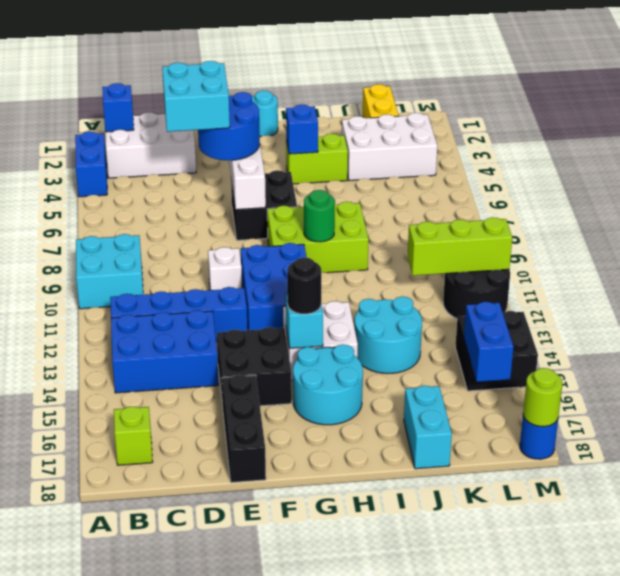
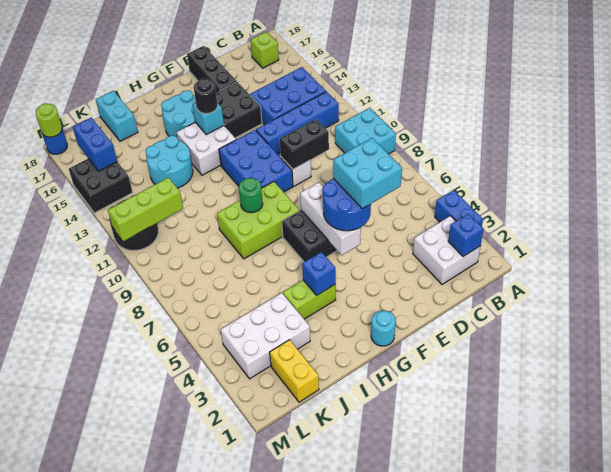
white 2x3 brick [105,112,196,178] -> white 2x2 brick [413,216,480,284]
none -> black 1x2 brick [280,119,329,169]

